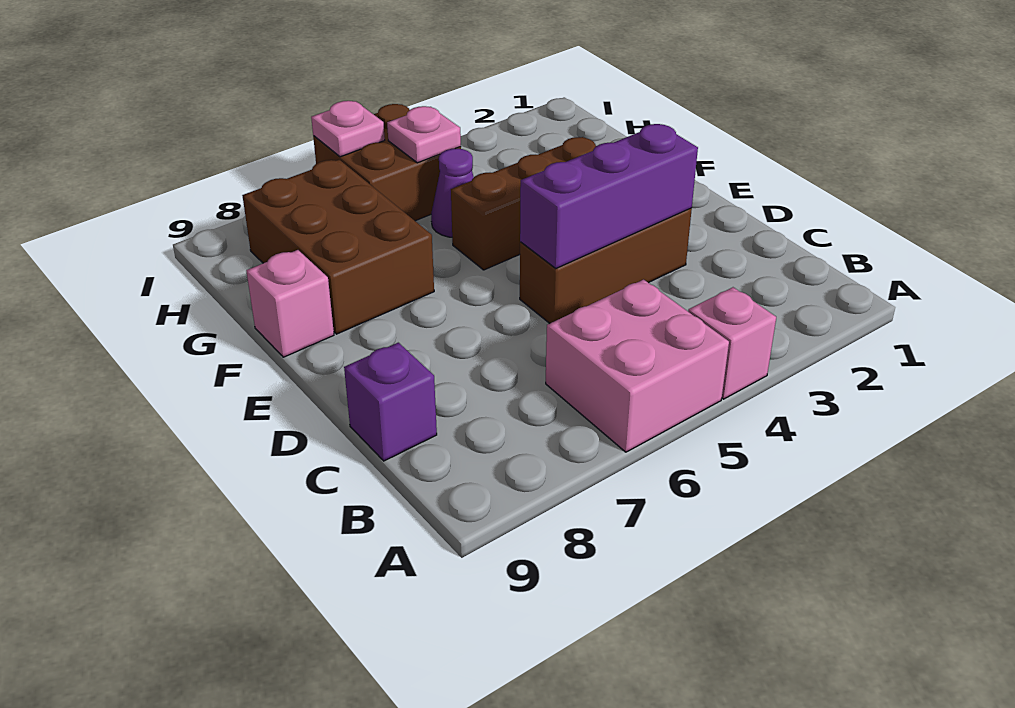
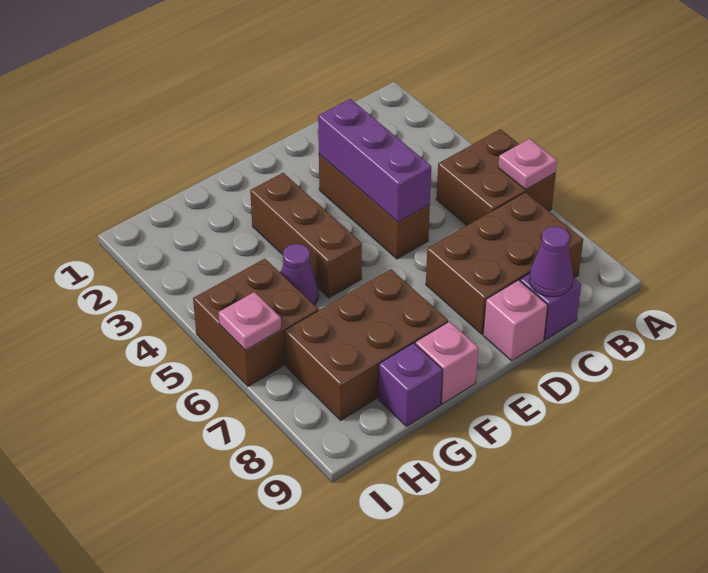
pink 1x1 brick [688,287,776,399] -> pink 1x1 brick moved to [483,280,548,361]
pink 2x2 brick [546,280,729,452] -> brown 2x2 brick [436,129,556,225]
none -> brown 2x3 brick [426,192,583,334]
none -> purple 1x1 cone [529,226,573,297]
none -> purple 1x1 brick [378,343,442,426]
pink 1x1 plate [387,106,461,163] -> pink 1x1 plate moved to [498,139,557,189]

